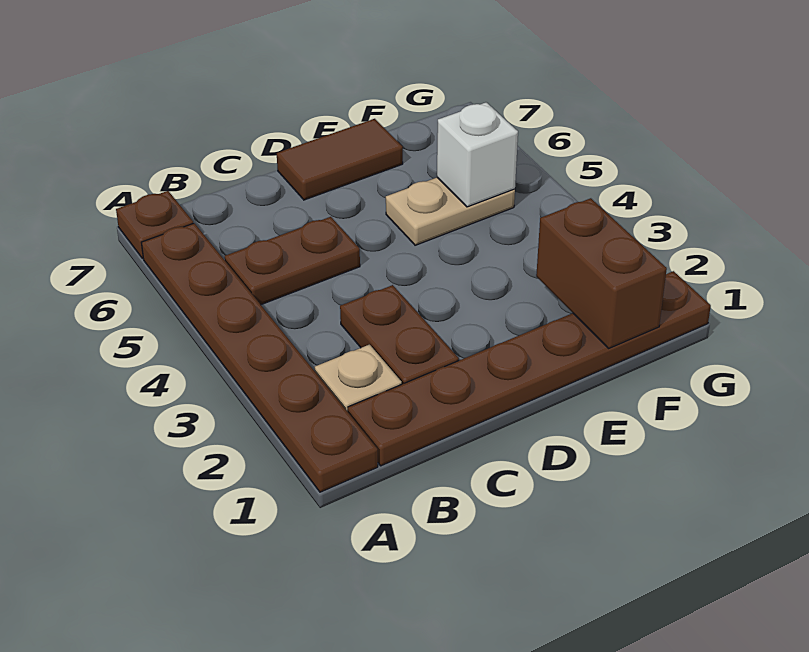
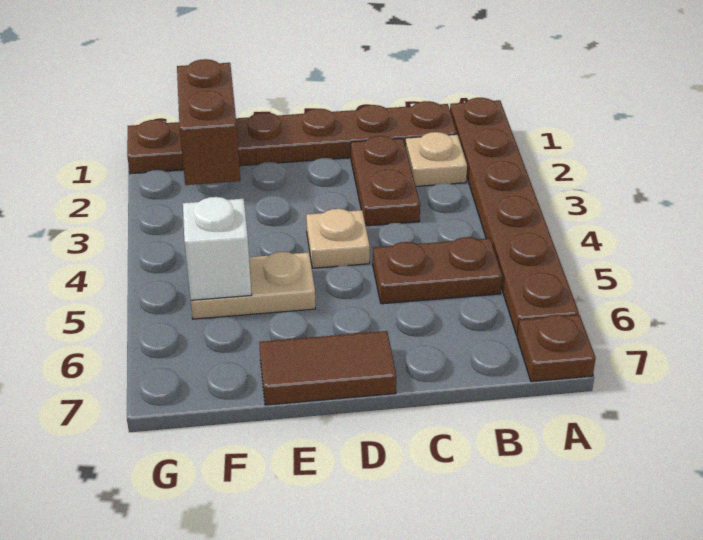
none -> tan 1x1 plate [306,209,370,268]

